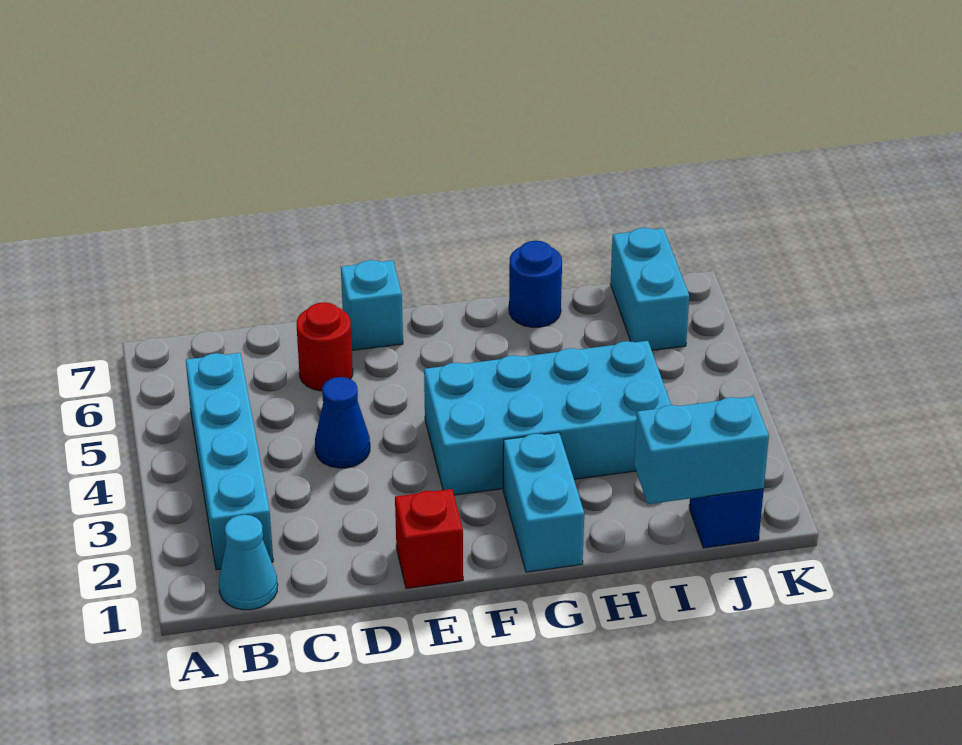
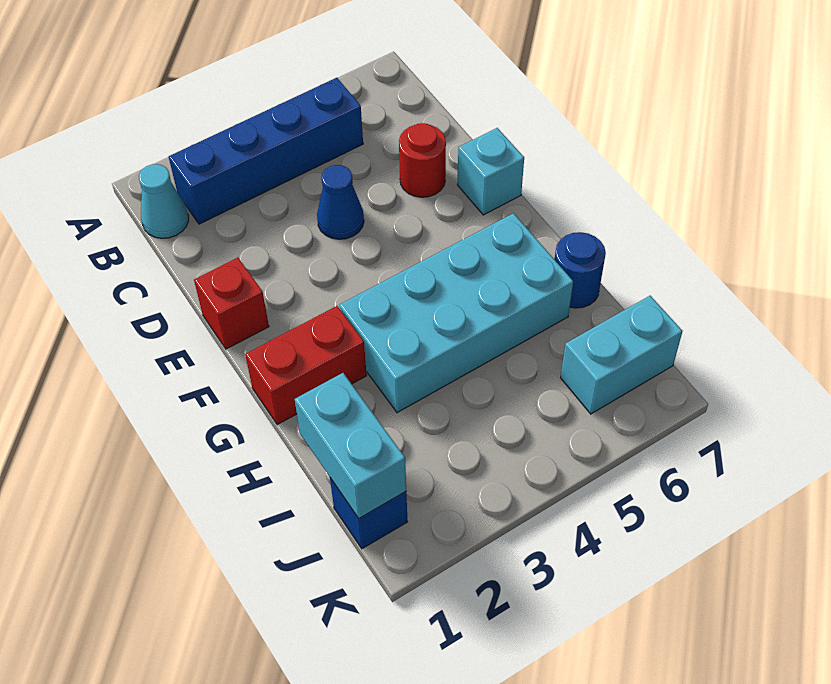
cyan 1x4 brick [186,353,273,570] -> blue 1x4 brick [169,78,363,224]
cyan 2x4 brick [424,341,671,495] -> cyan 2x4 brick turned to [339,213,573,413]
cyan 1x2 brick [503,433,584,572] -> red 1x2 brick [245,306,367,425]

